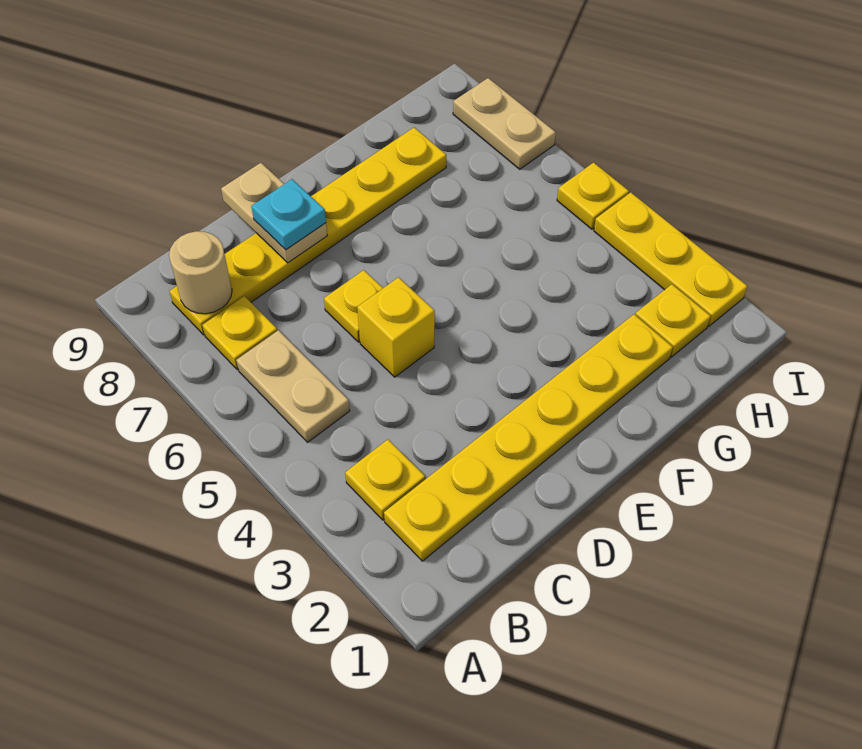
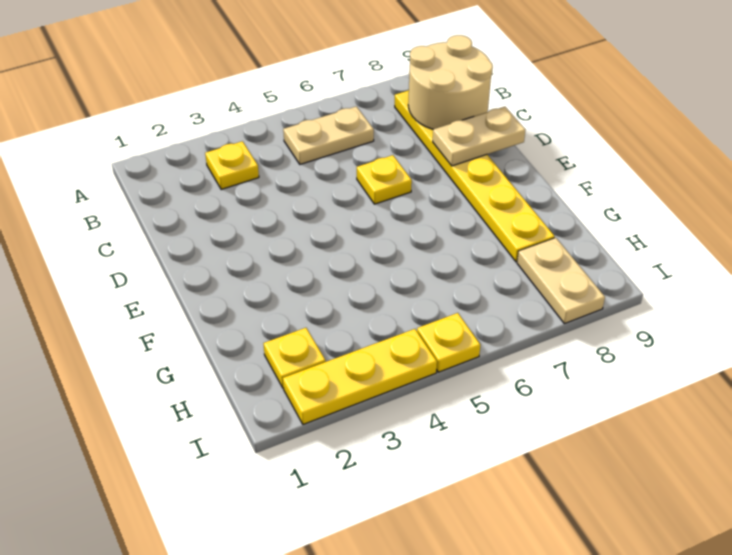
yellow 1x6 plate [384,314,673,561] -> none
yellow 1x1 plate [202,296,277,370] -> none
tan 1x1 round brick [169,231,232,314] -> tan 2x2 round brick [408,35,493,129]
yellow 1x1 brick [357,277,435,377] -> none
cyan 1x1 plate [251,179,326,250] -> none
tan 1x2 plate [453,78,556,169] -> tan 1x2 plate turned to [517,238,605,324]

